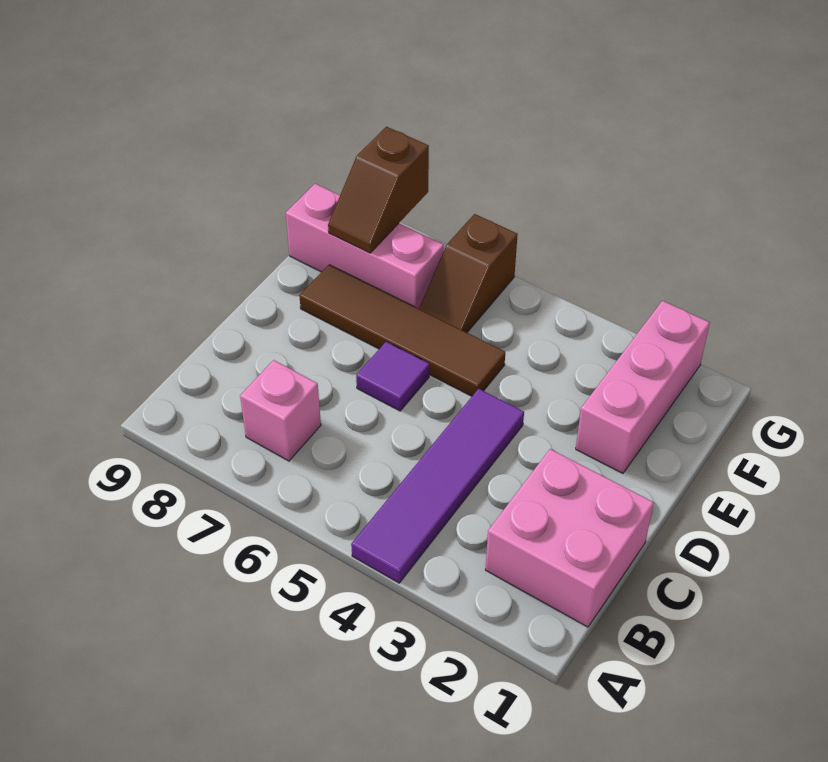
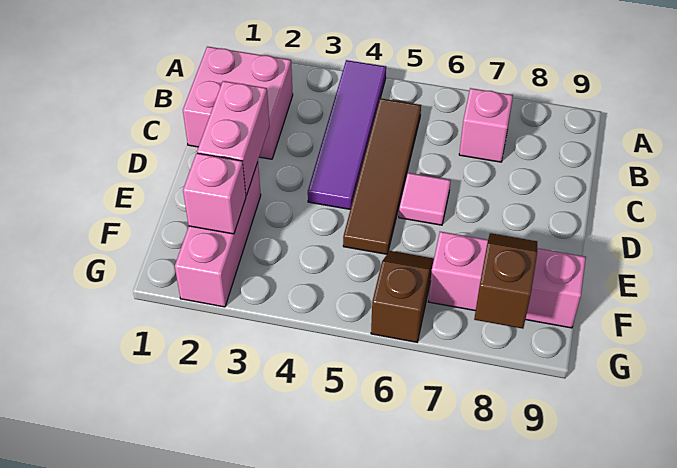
none -> pink 1x2 brick [197,81,269,195]
purple 1x1 tile [356,342,429,411] -> pink 1x1 tile [399,173,451,225]
brown 1x4 tile [299,265,505,396] -> brown 1x4 tile turned to [343,98,421,254]
none -> pink 1x1 brick [183,153,246,234]

